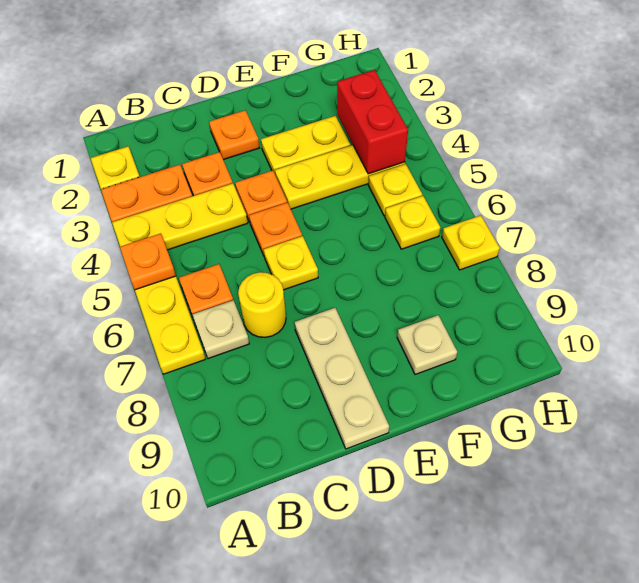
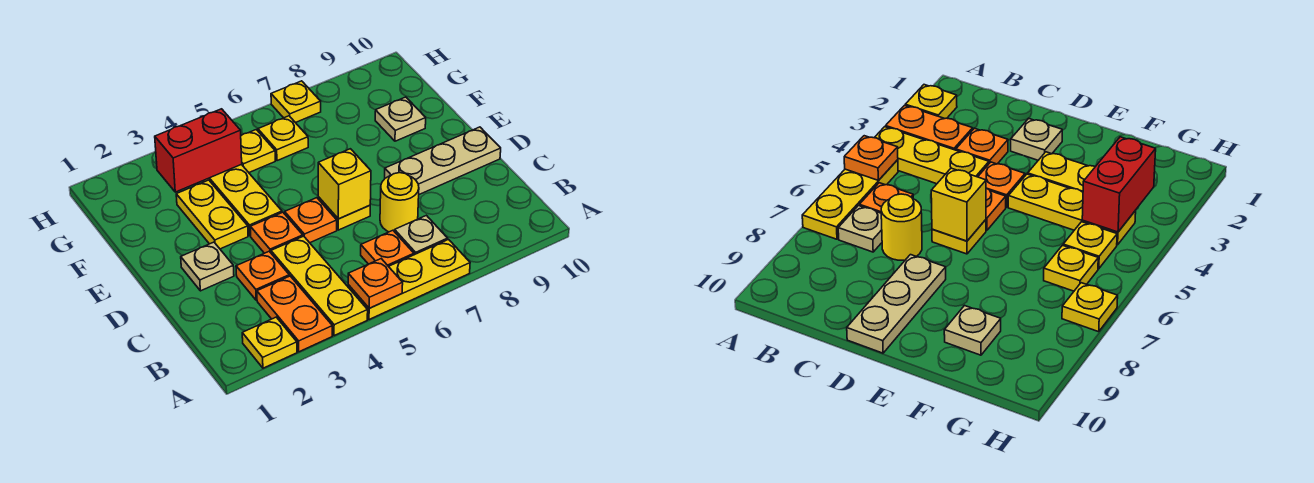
orange 1x1 plate [209,110,259,160] -> tan 1x1 plate [181,242,234,291]
none -> yellow 1x1 brick [318,149,371,219]

